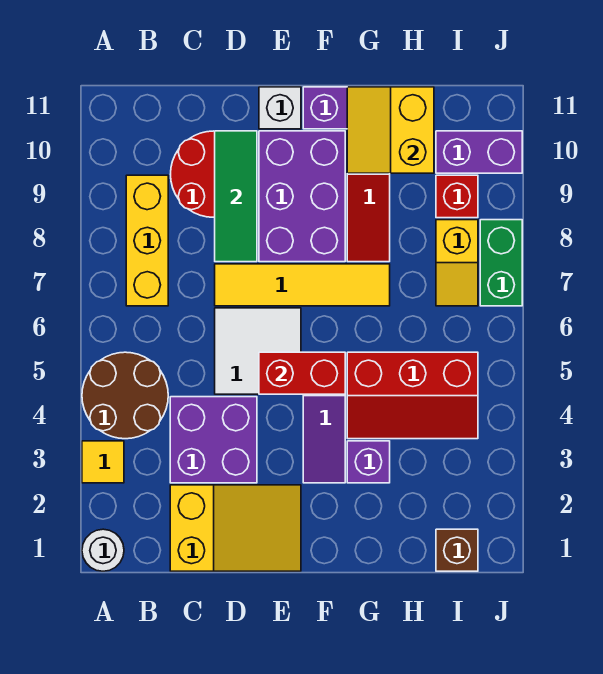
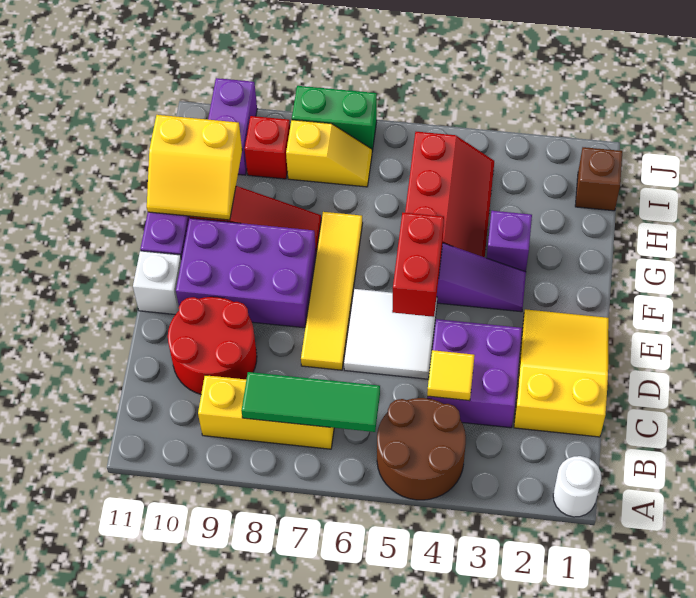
yellow 1x1 tile [82,441,124,483] -> yellow 1x1 tile moved to [427,350,475,401]
green 1x3 tile [215,131,257,262] -> green 1x3 tile moved to [241,372,380,432]

